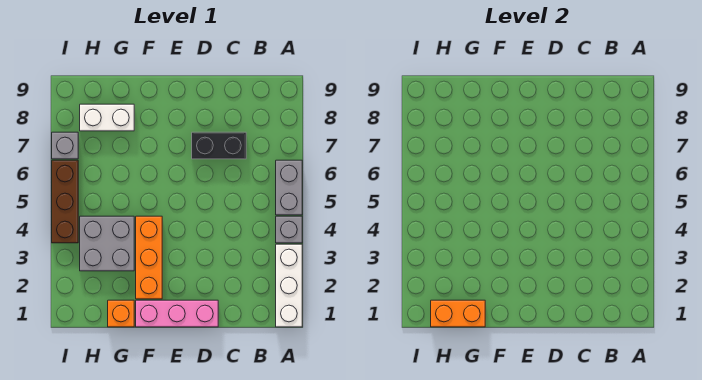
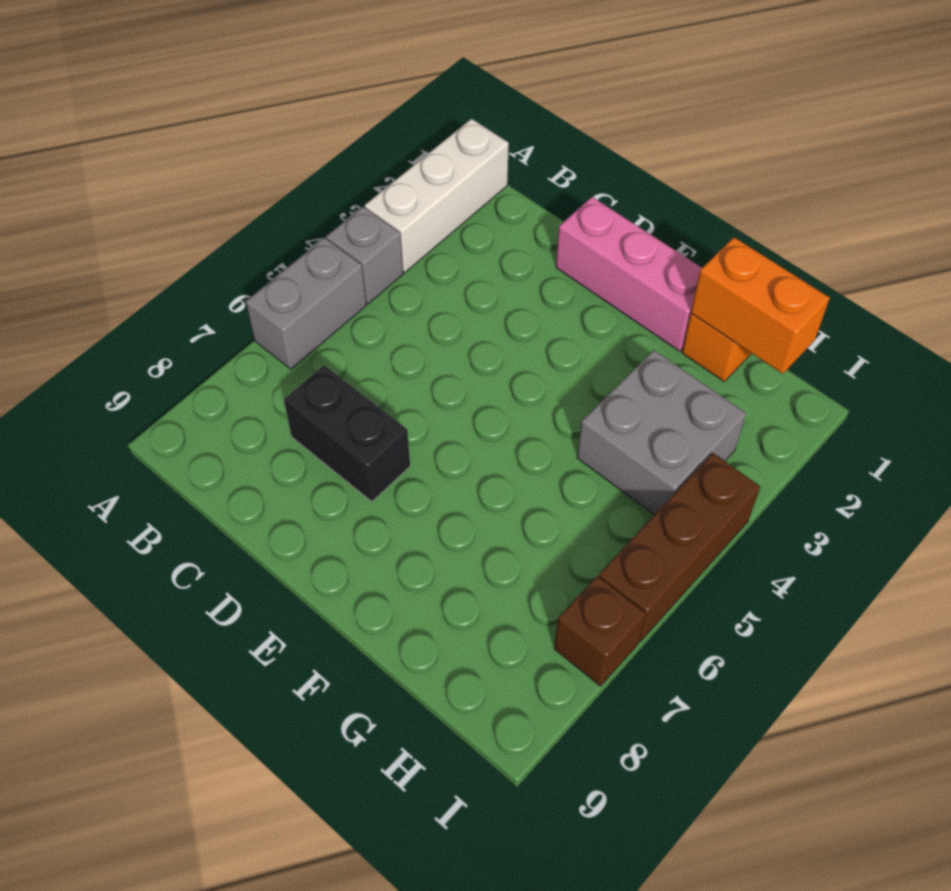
orange 1x3 brick [136,216,162,299] -> none
white 1x2 brick [80,104,134,131] -> none
grey 1x1 brick [52,132,78,159] -> brown 1x1 brick [554,576,646,686]

